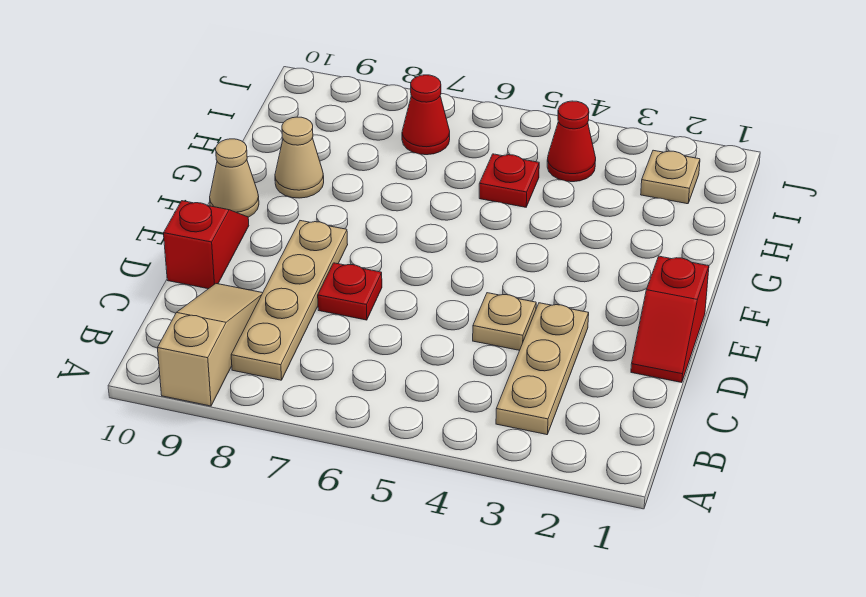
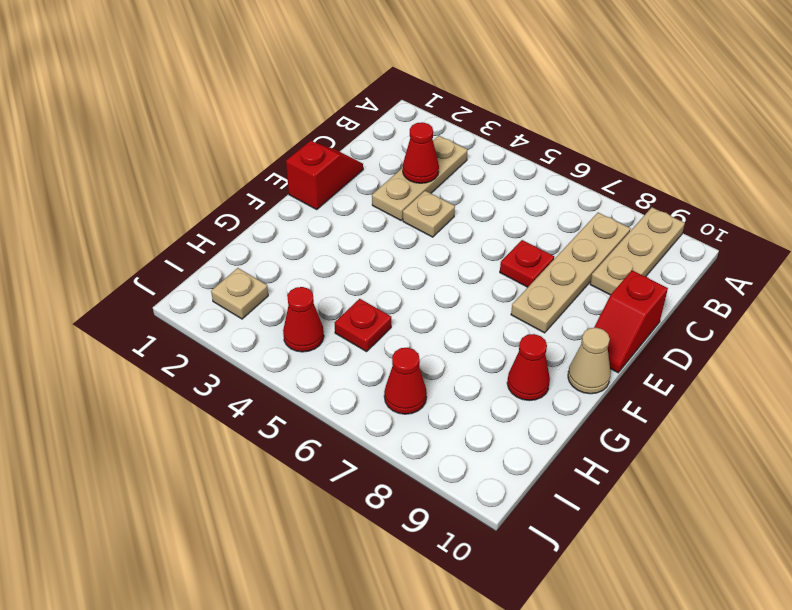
tan 1x3 slope [158,284,262,406] -> tan 1x3 plate [590,207,685,295]
none -> red 1x1 cone [403,122,439,183]
tan 1x1 cone [275,117,324,198] -> red 1x1 cone [507,334,550,401]

